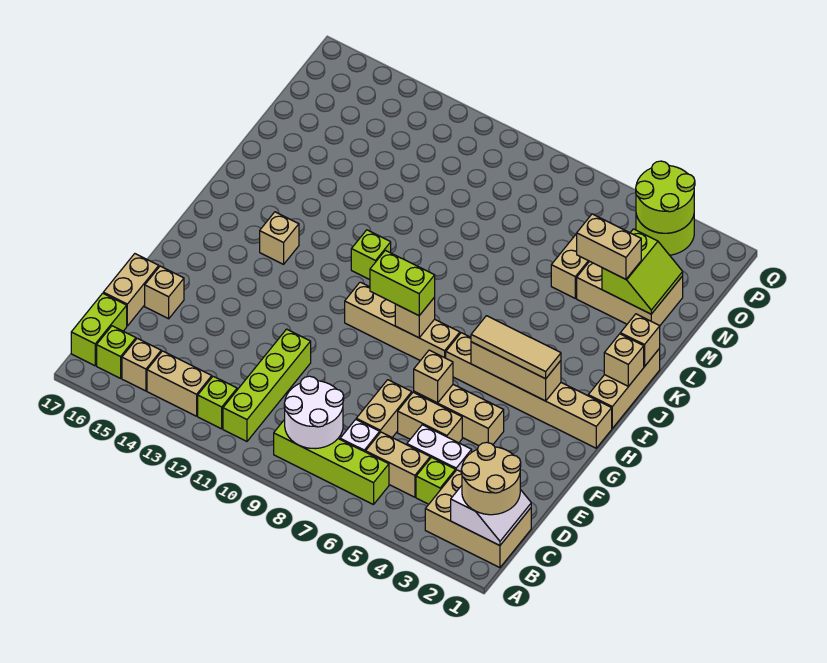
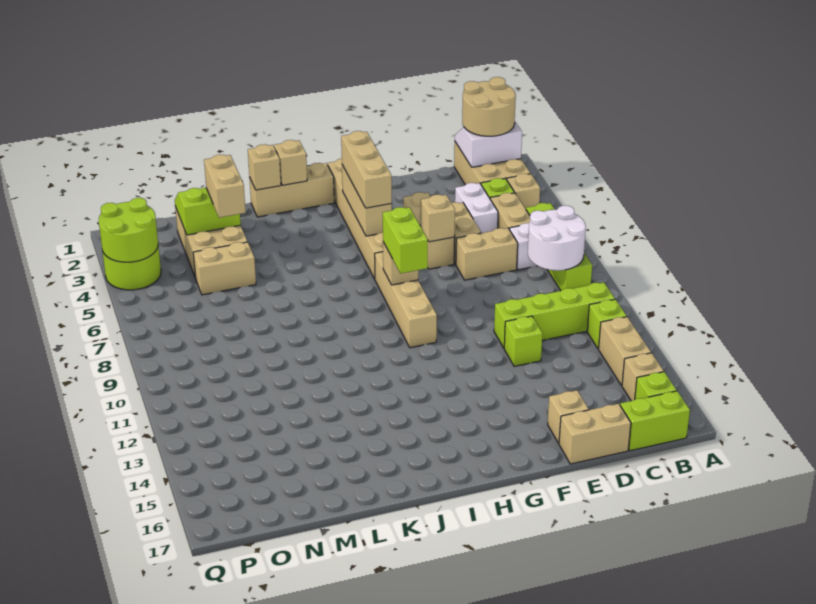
tan 1x3 tile [471,316,561,379] -> tan 1x3 brick [341,131,392,208]
tan 1x1 brick [260,212,299,264] -> tan 1x1 brick moved to [507,174,540,209]
lime 1x1 brick [351,230,391,280] -> lime 1x1 brick moved to [504,316,543,366]

